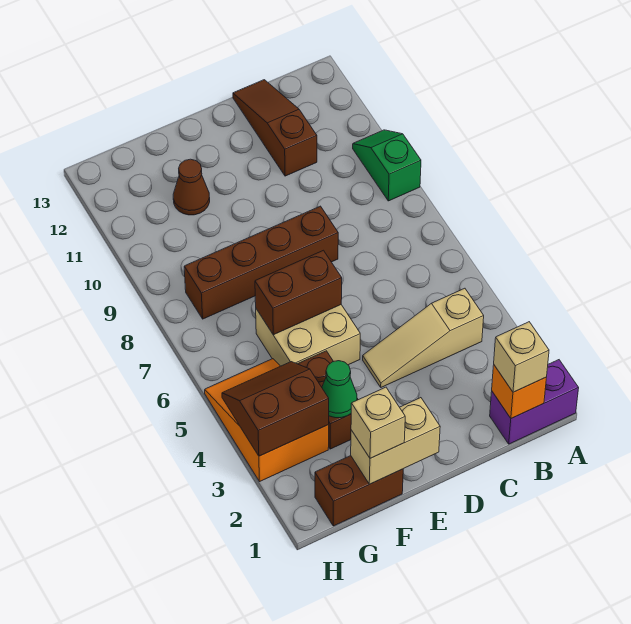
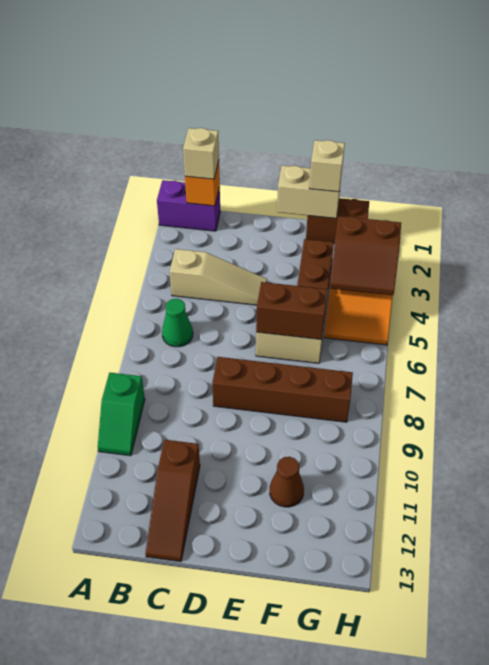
green 1x1 cone [322,361,357,418] -> green 1x1 cone moved to [162,299,193,347]

